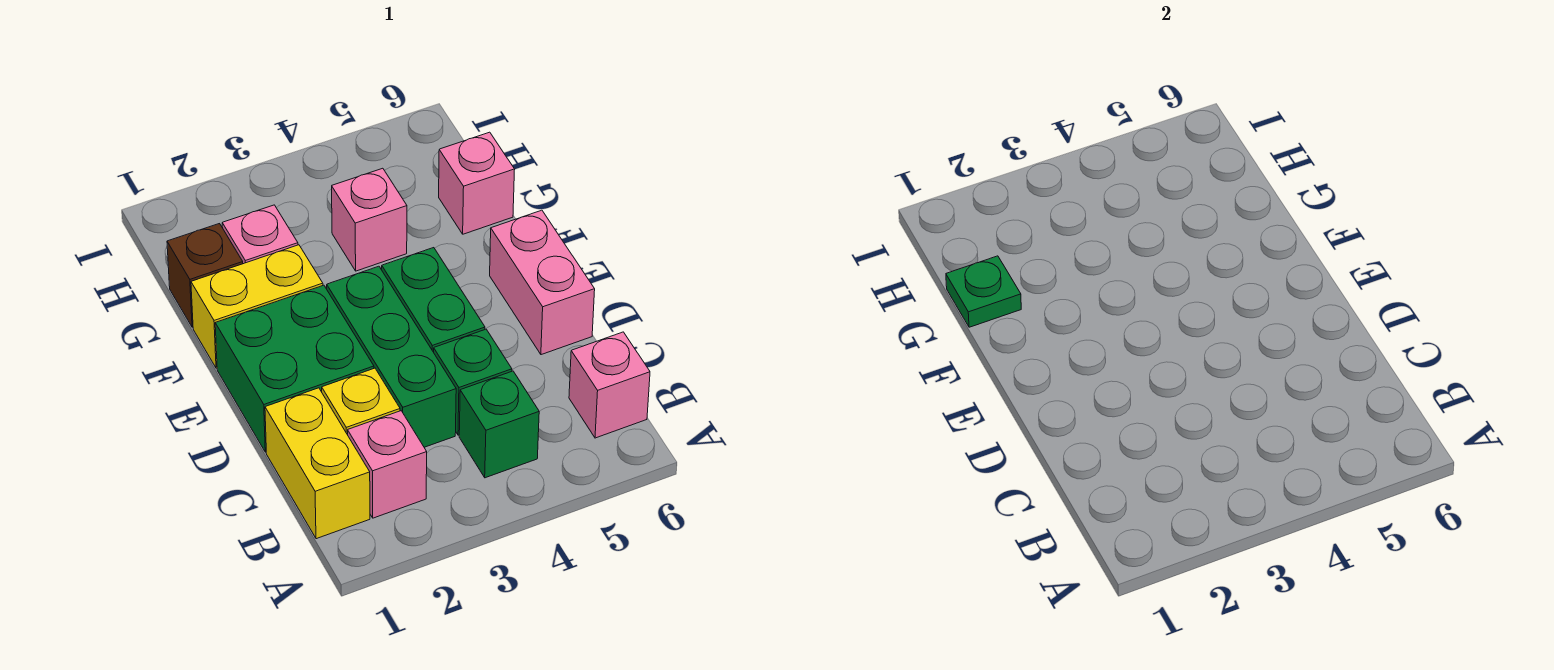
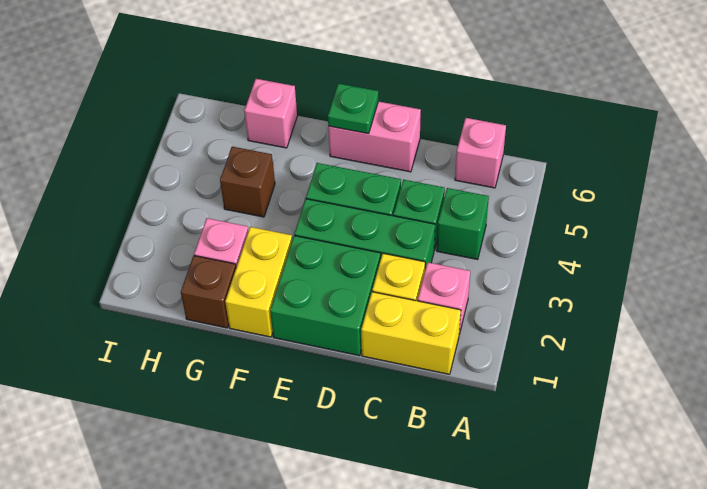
green 1x1 plate [946,256,1021,327] -> green 1x1 plate moved to [328,83,378,134]
pink 1x1 brick [332,168,407,271] -> brown 1x1 brick [220,147,275,217]

